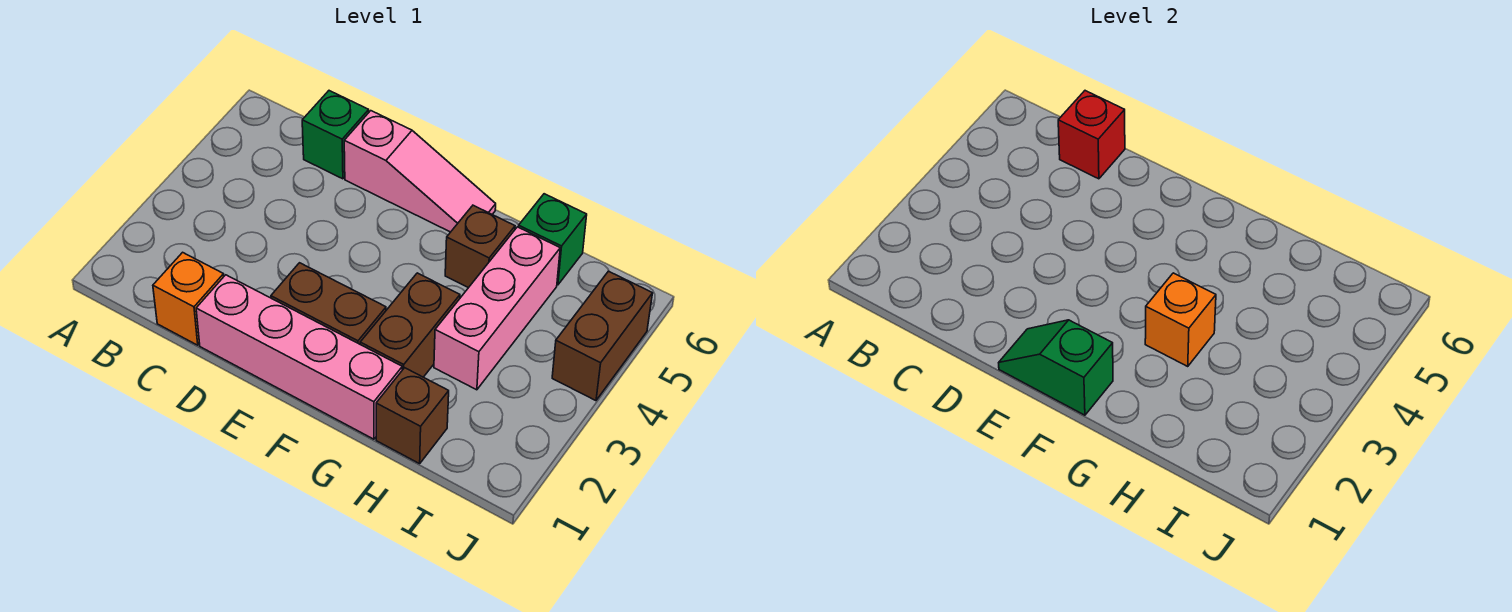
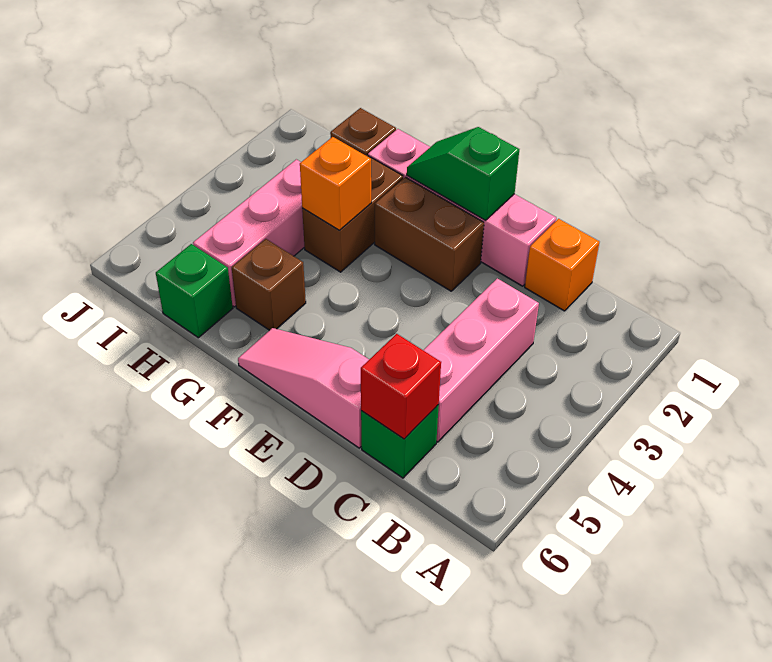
none -> pink 1x3 brick [423,278,539,442]
green 1x2 slope [999,320,1113,415] -> green 1x2 slope turned to [407,127,519,220]
brown 1x2 brick [552,271,652,401] -> none

